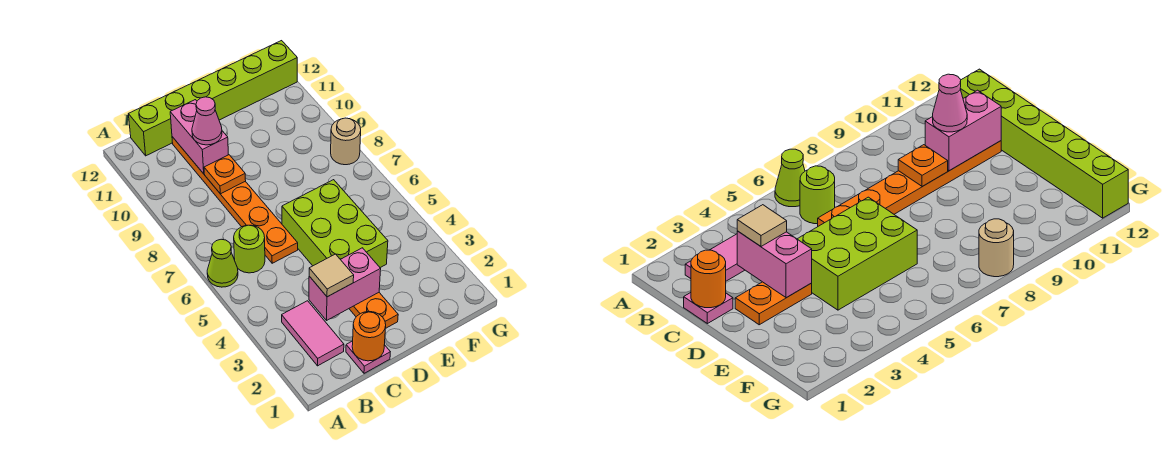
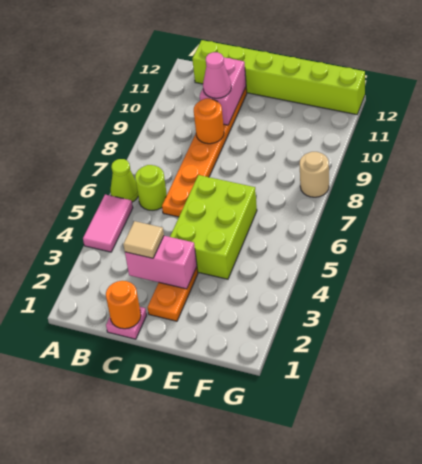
pink 1x2 tile [282,301,344,366] -> pink 1x2 tile moved to [83,195,133,252]
orange 1x1 plate [204,155,246,194] -> orange 1x1 round brick [194,98,224,144]

